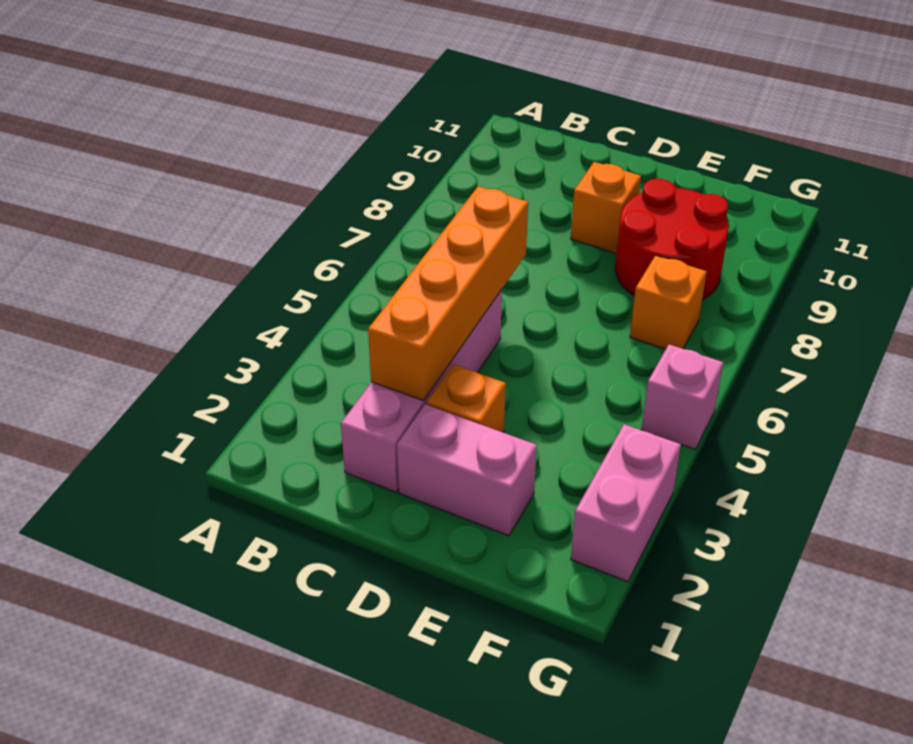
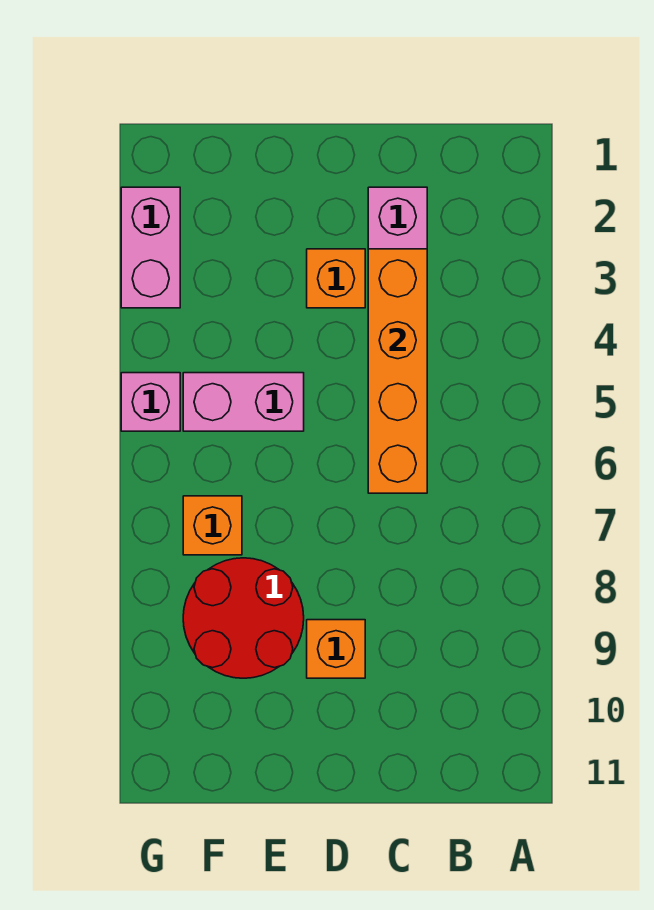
pink 1x2 brick [397,404,537,536] -> pink 1x2 brick moved to [183,373,304,431]

